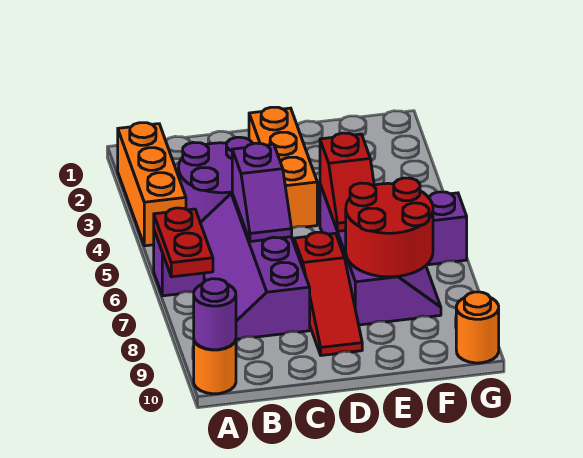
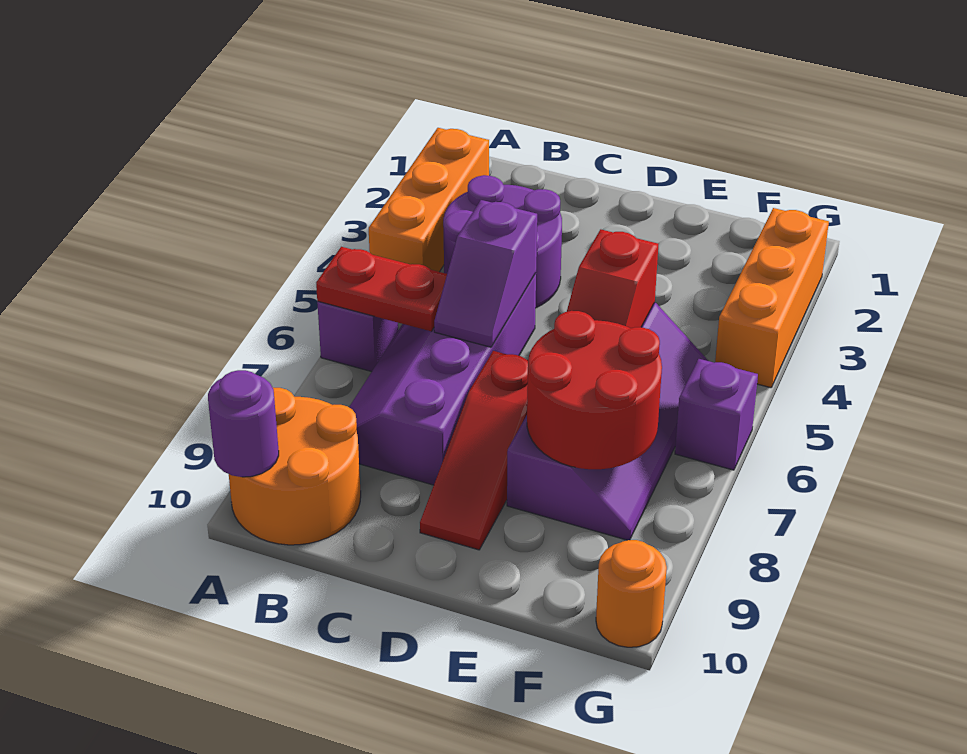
red 1x2 plate [154,208,213,277] -> red 1x2 plate turned to [316,247,447,331]
orange 1x1 round brick [194,340,236,394] -> orange 2x2 round brick [229,388,361,545]
orange 1x3 brick [249,107,317,228] -> orange 1x3 brick moved to [715,208,829,388]

